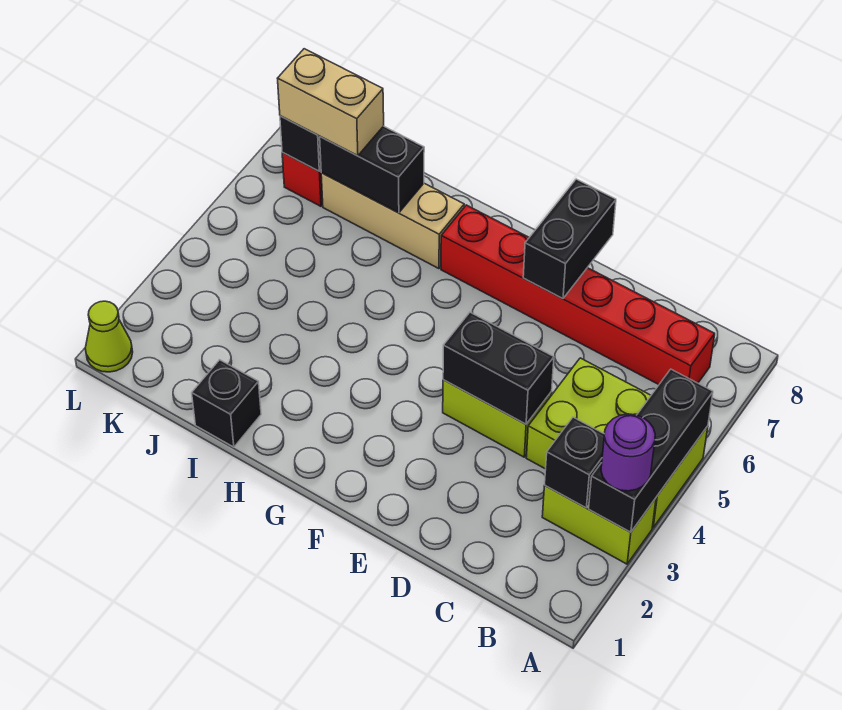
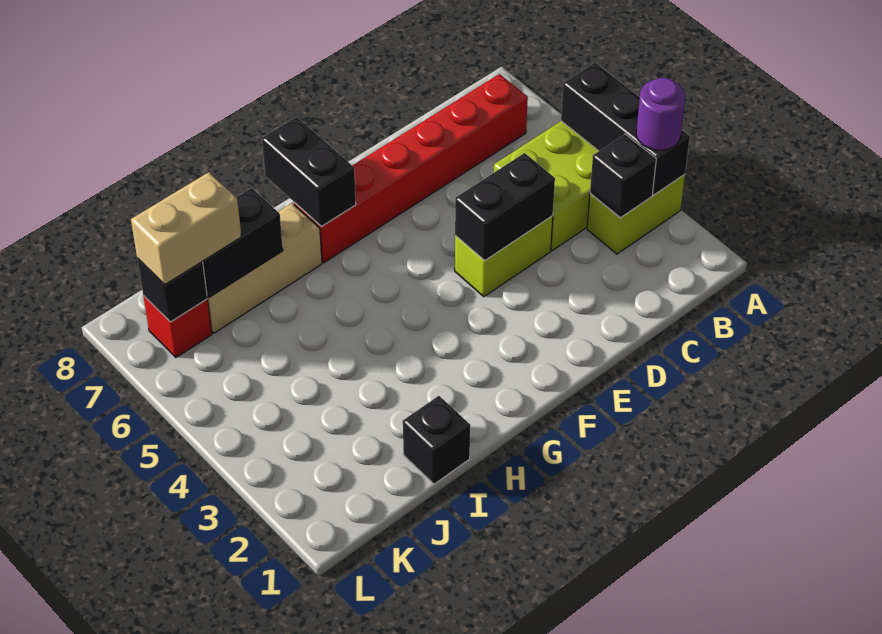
black 1x2 brick [523,179,616,298] -> black 1x2 brick moved to [262,117,356,227]
lime 1x1 cone [85,301,133,372] -> none

